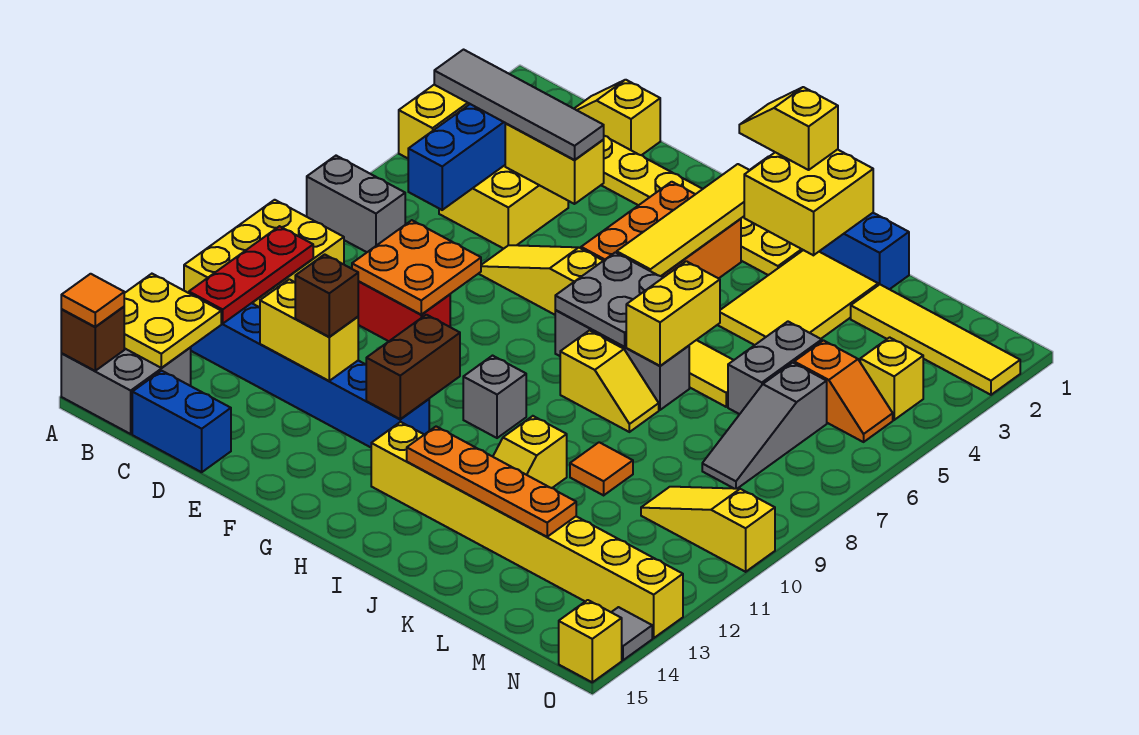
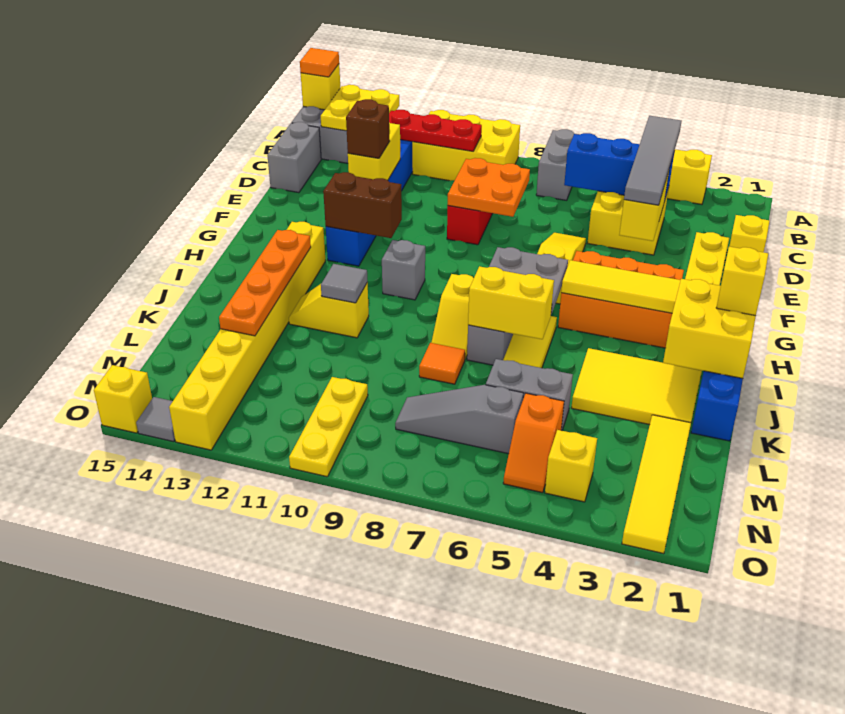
brown 1x1 brick [61,307,124,371] -> yellow 1x1 brick [301,64,340,110]
blue 1x2 brick [132,371,231,472] -> grey 1x2 brick [267,122,321,193]
none -> grey 1x1 tile [321,264,368,303]
orange 1x1 tile [570,442,633,495] -> orange 1x1 tile moved to [419,343,465,384]
yellow 1x3 slope [641,487,775,572] -> yellow 1x3 plate [289,377,368,477]

